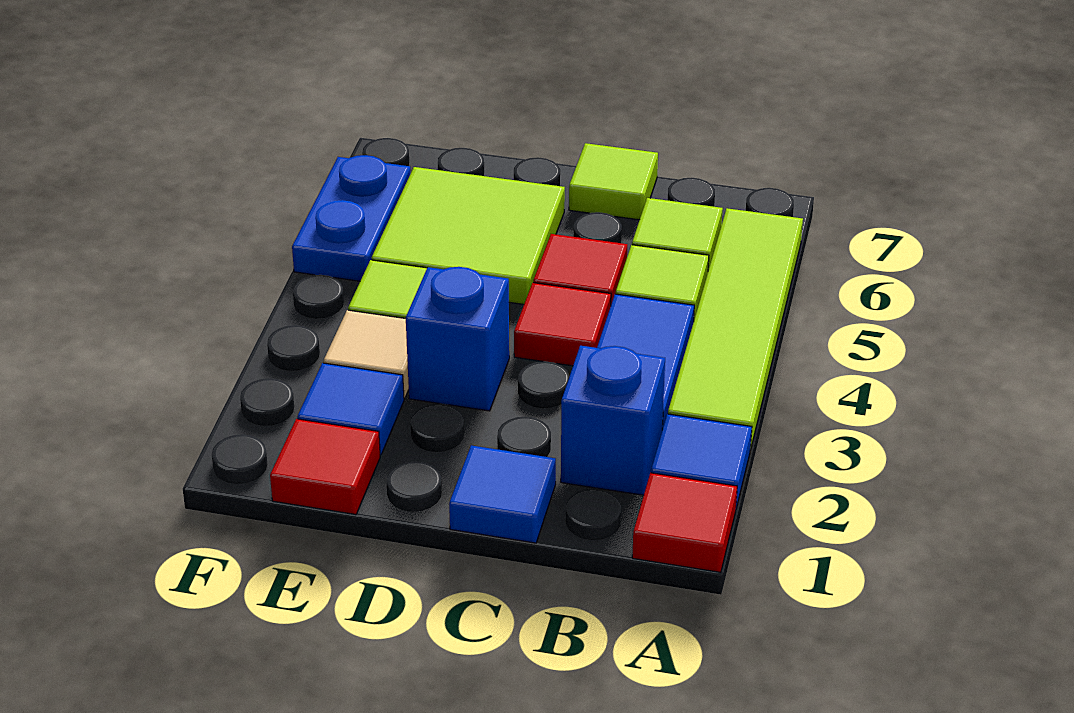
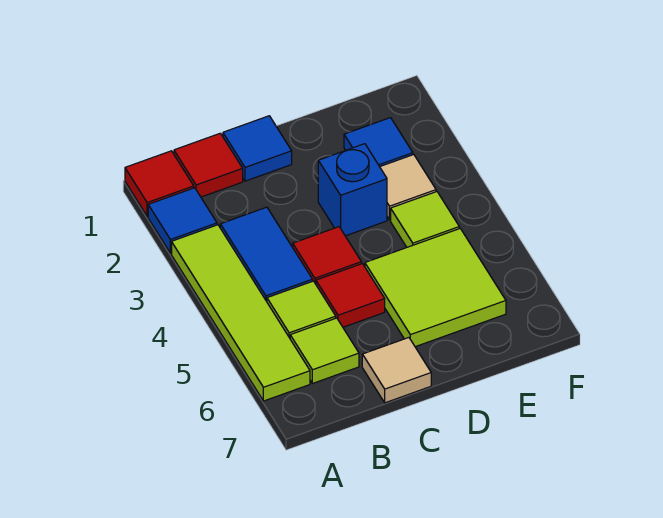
blue 1x1 brick [561,346,665,495] -> none
lime 1x1 tile [569,143,658,220] -> tan 1x1 tile [362,338,431,403]
red 1x1 tile [270,419,380,515] -> red 1x1 tile moved to [174,133,243,197]
blue 1x2 plate [292,155,410,281] -> none

